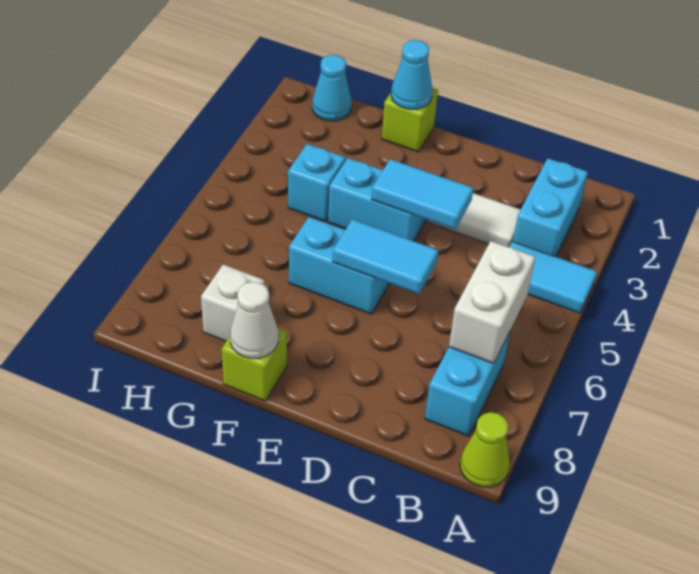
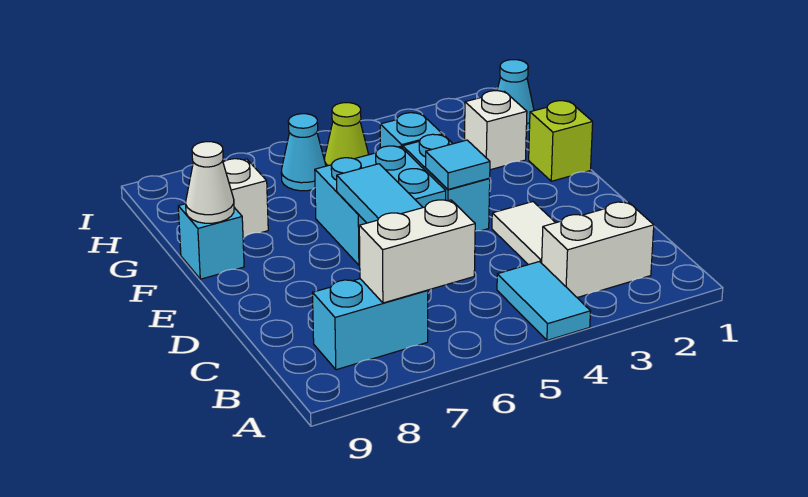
lime 1x1 cone [460,412,510,487] -> lime 1x1 cone moved to [325,103,369,166]
cyan 1x2 brick [513,158,588,257] -> white 1x2 brick [542,202,654,298]
cyan 1x2 tile [372,159,473,229] -> cyan 1x1 tile [426,140,490,189]
cyan 1x2 brick [289,217,389,314] -> cyan 2x2 brick [315,146,446,265]
cyan 1x1 cone [391,40,433,109] -> cyan 1x1 cone moved to [281,114,326,191]
lime 1x1 brick [222,328,287,401] -> cyan 1x1 brick [178,204,244,279]
none -> white 1x1 brick [465,91,527,170]

